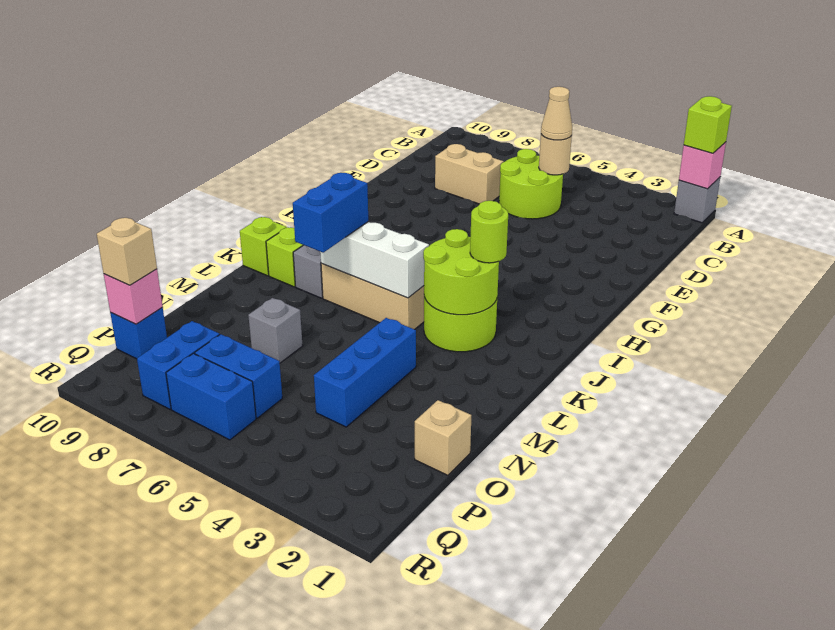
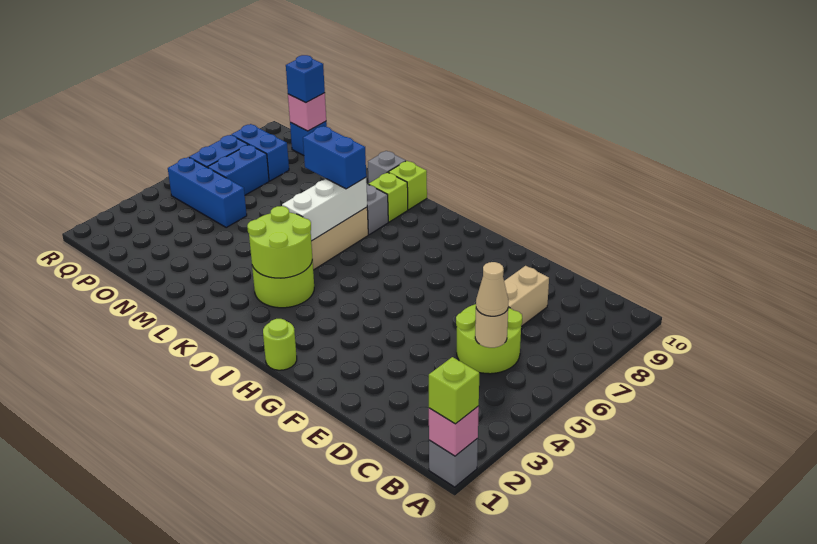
lime 1x1 round brick [470,201,508,263] -> lime 1x1 round brick moved to [263,319,297,370]
blue 1x3 brick [314,318,416,427] -> blue 1x3 brick moved to [168,157,247,227]
grey 1x1 brick [248,298,303,363] -> grey 1x1 brick moved to [368,151,406,183]
tan 1x1 brick [415,400,471,475] -> none
tan 1x1 brick [97,218,157,285] -> blue 1x1 brick [286,55,325,103]

